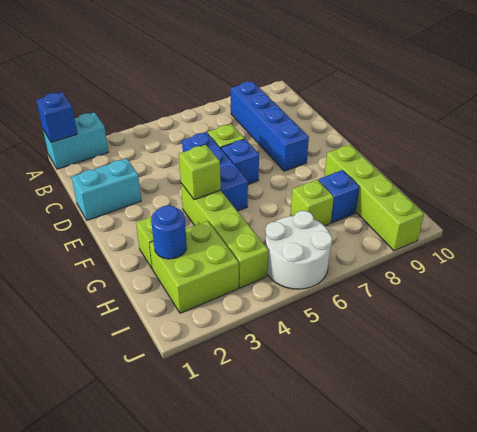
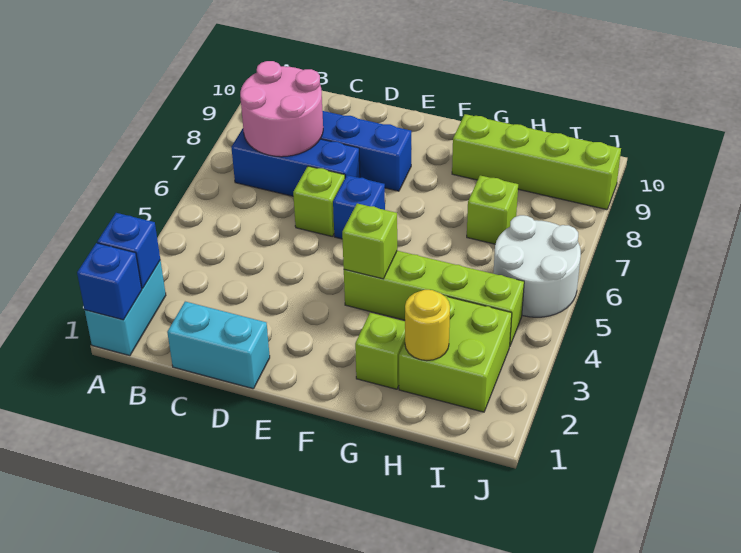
none -> pink 2x2 round brick [240,61,323,157]
cyan 1x2 brick [72,159,141,220] -> cyan 1x2 brick turned to [167,302,270,389]
blue 1x3 brick [182,132,248,211] -> blue 1x3 brick moved to [231,129,360,196]
blue 1x1 round brick [151,205,187,259] -> yellow 1x1 round brick [405,290,450,361]
blue 1x1 brick [318,170,360,223] -> blue 1x1 brick moved to [97,213,160,288]

